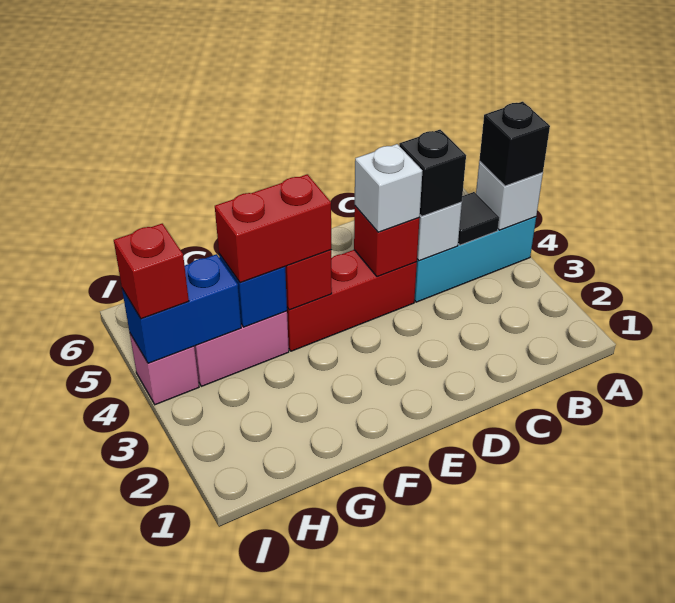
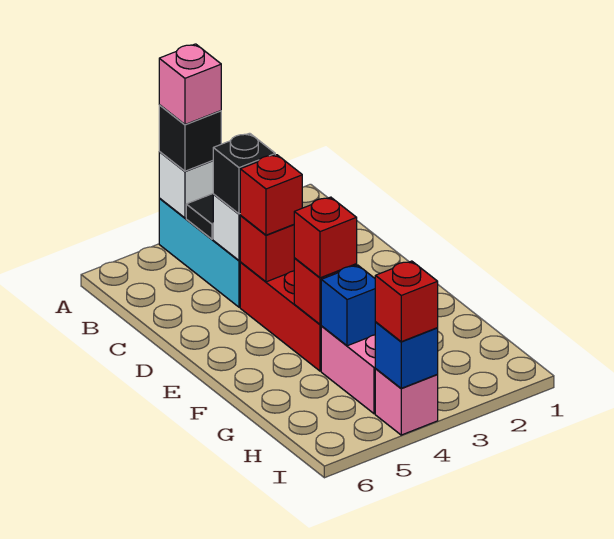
none -> pink 1x1 brick [159,44,221,124]
white 1x1 brick [355,144,422,232] -> red 1x1 brick [240,155,302,235]
red 1x2 brick [215,174,331,283] -> red 1x1 brick [294,197,357,278]
blue 1x2 brick [122,254,241,363] -> blue 1x1 brick [375,322,438,388]

